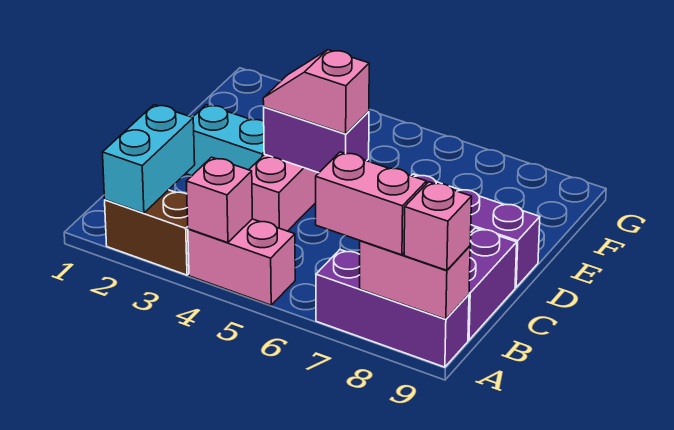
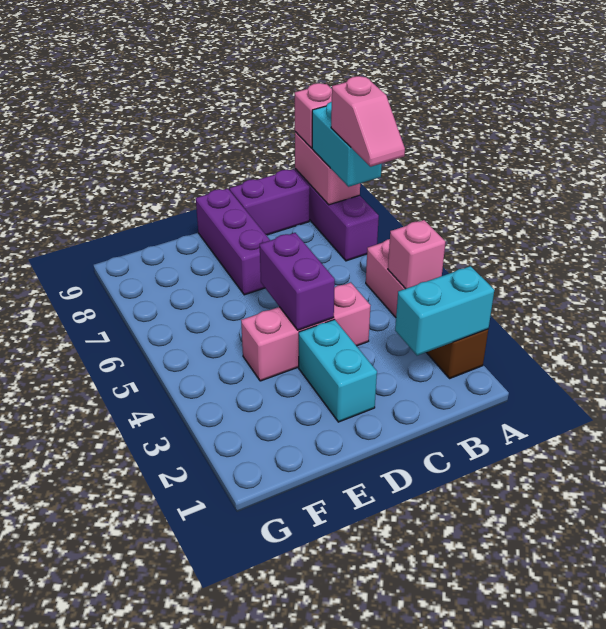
pink 1x2 brick [316,152,427,255] -> cyan 1x2 brick [312,102,382,187]
pink 1x2 slope [263,50,369,134] -> pink 1x2 slope moved to [331,76,405,167]

